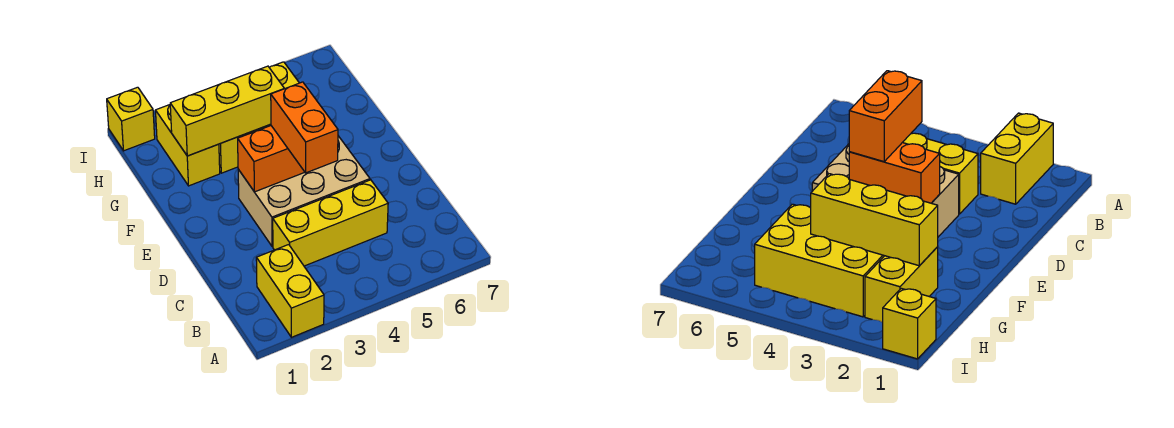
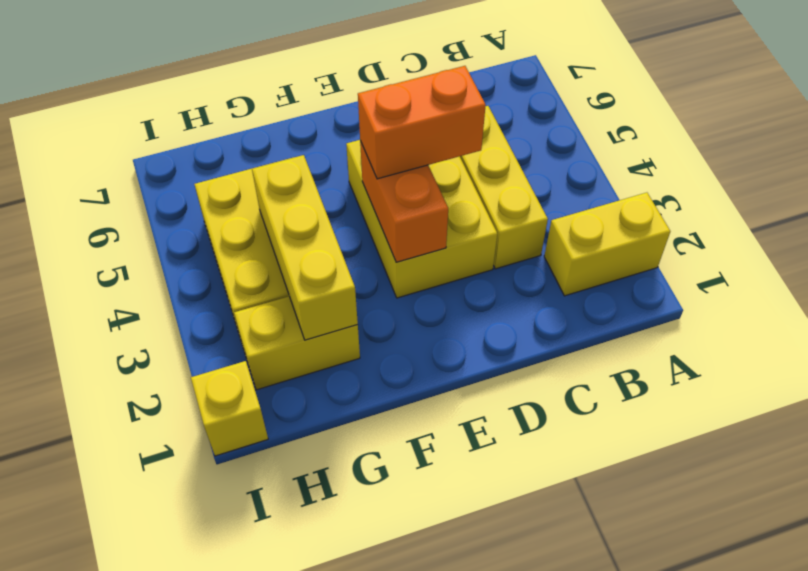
tan 2x3 brick [238,136,370,247] -> yellow 2x3 brick [346,140,497,298]

